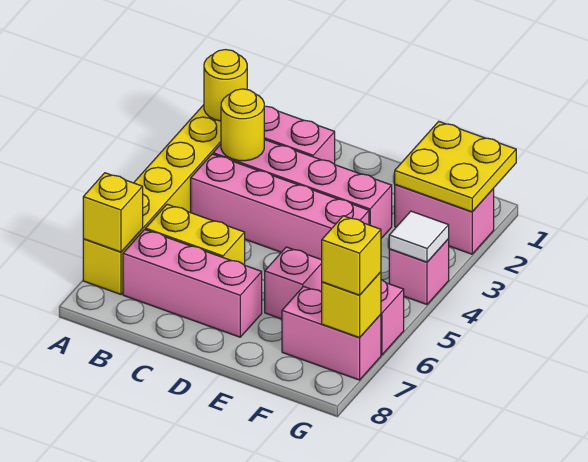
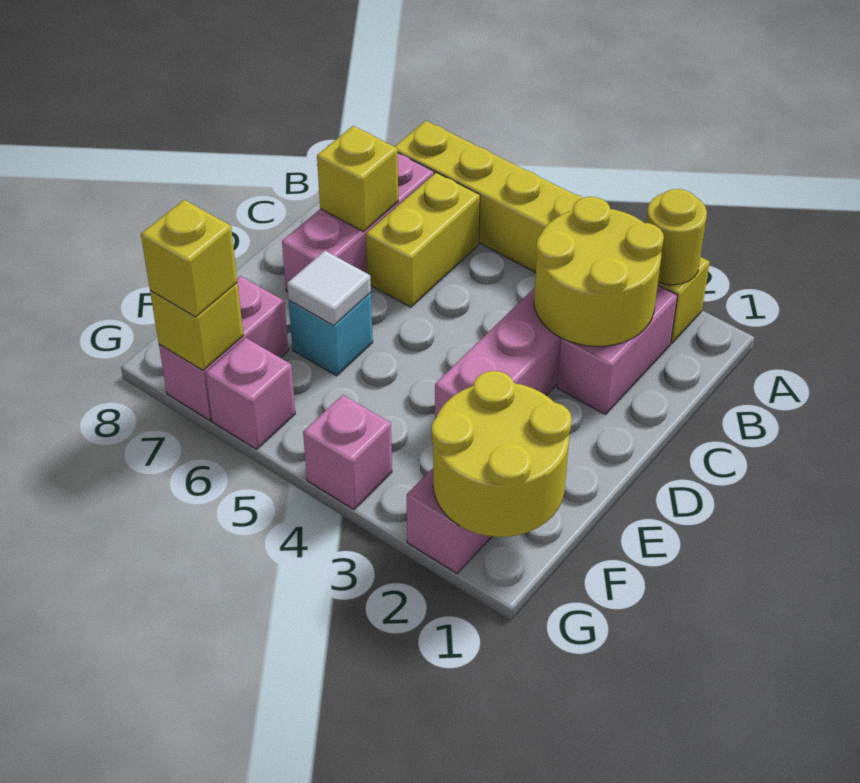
yellow 1x1 brick [83,173,143,252] -> yellow 1x1 brick moved to [317,126,398,231]
yellow 1x1 round brick [221,89,264,161] -> yellow 2x2 round brick [534,197,664,346]
pink 1x4 brick [191,154,369,260] -> none
pink 1x1 brick [265,247,322,319] -> cyan 1x1 brick [289,293,373,376]
yellow 2x2 plate [395,122,516,212] -> yellow 2x2 round brick [432,371,572,537]
white 1x1 tile [389,211,449,262] -> white 1x1 tile moved to [287,251,371,325]

